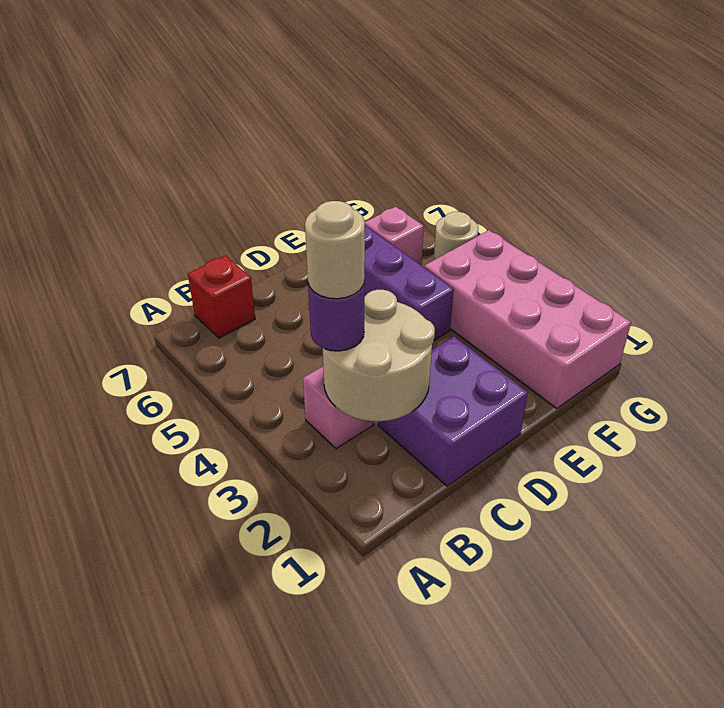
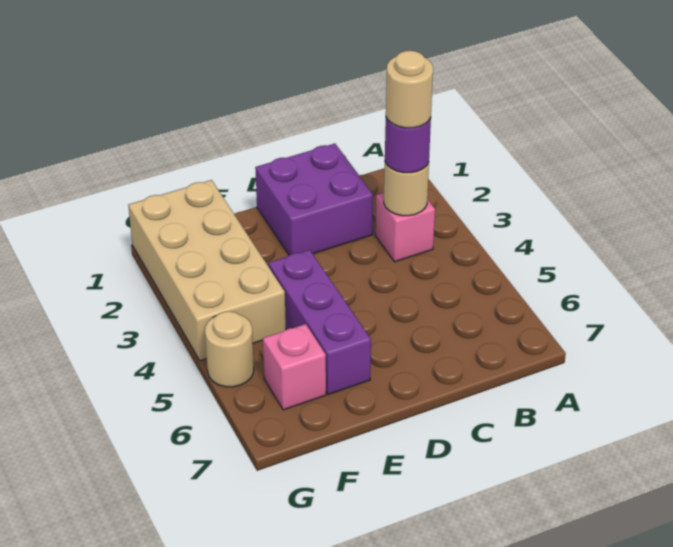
tan 2x2 round brick [323,290,435,421] -> tan 1x1 round brick [384,162,429,216]
red 1x1 brick [188,255,255,338] -> none
pink 2x4 brick [424,230,631,409] -> tan 2x4 brick [128,180,286,361]

